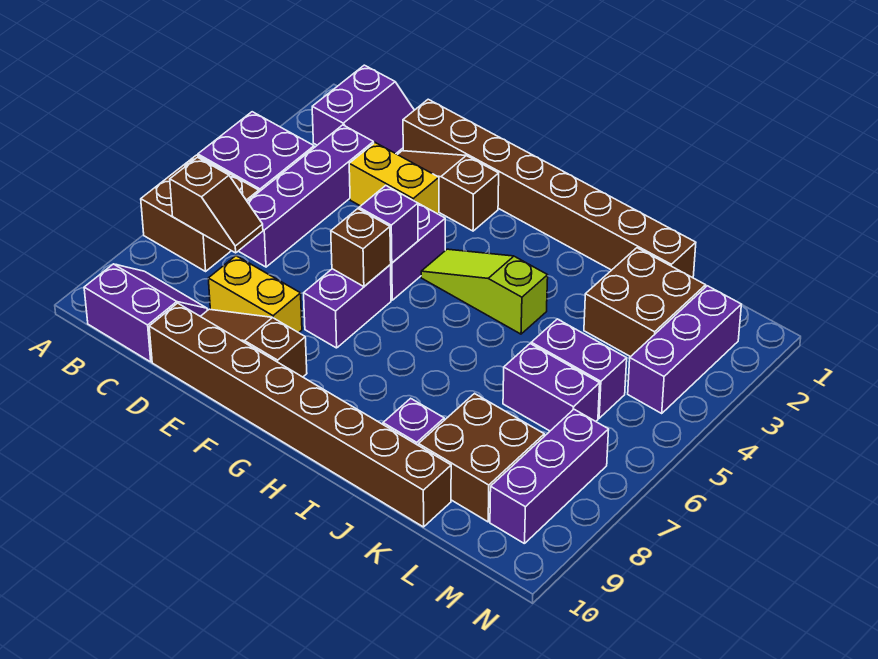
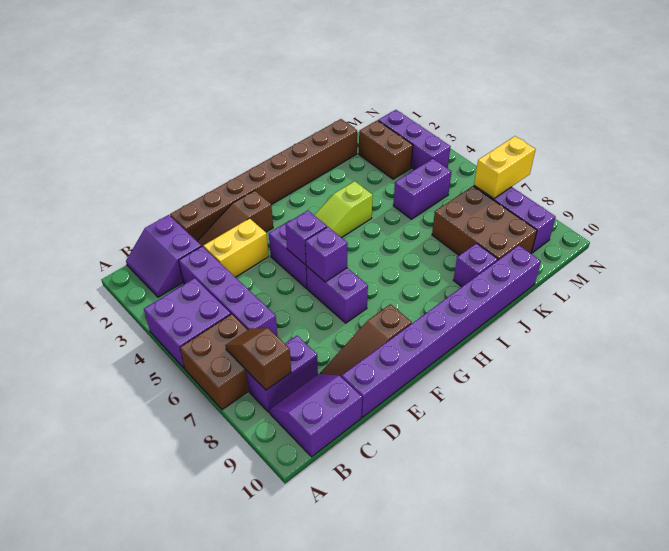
purple 2x2 slope [312,65,414,155] -> purple 2x2 slope turned to [126,215,201,297]
brown 1x2 slope [170,157,263,253] -> brown 1x2 slope turned to [225,328,291,390]
yellow 1x2 brick [208,256,302,333] -> yellow 1x2 brick moved to [474,136,536,199]
brown 1x8 brick [149,303,451,527] -> purple 1x8 brick [342,245,541,417]
brown 1x1 brick [331,209,391,287] -> purple 1x1 brick [305,227,348,282]
brown 2x2 brick [584,248,706,357] -> brown 1x2 brick [359,120,413,179]
purple 1x2 brick [503,344,600,431] -> purple 1x2 brick moved to [246,336,318,412]
brown 2x2 brick [419,394,544,522] -> brown 2x3 brick [432,186,537,260]

